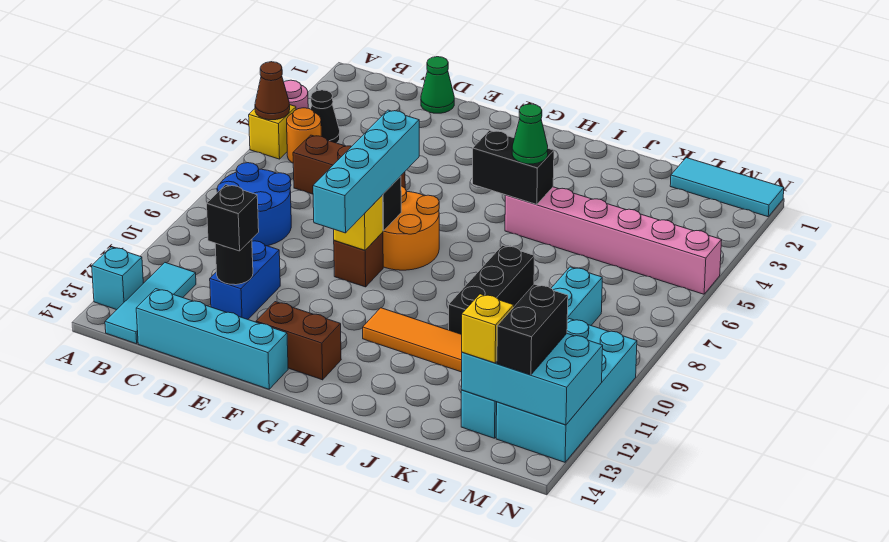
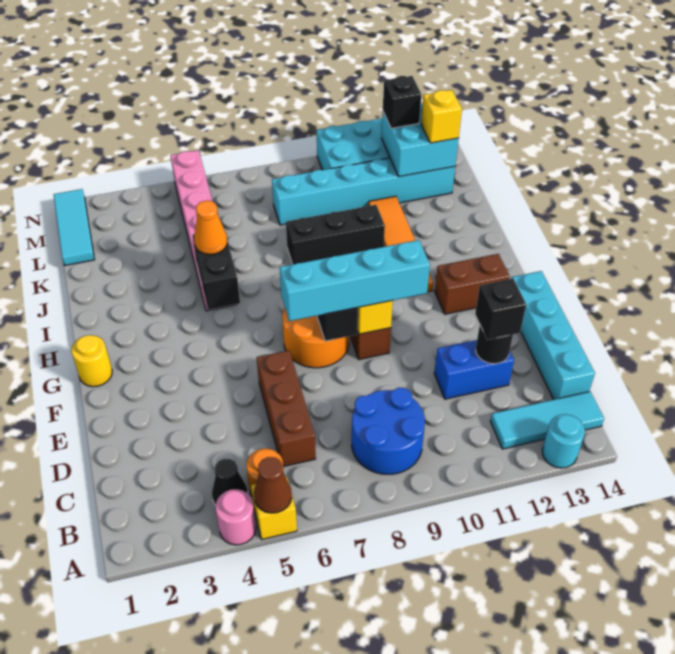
cyan 1x1 brick [92,247,143,310] -> cyan 1x1 round brick [542,414,585,468]
green 1x1 cone [421,57,454,113] -> none
brown 1x2 brick [256,302,341,380] -> brown 1x2 brick turned to [435,254,510,314]
none -> yellow 1x1 round brick [71,335,112,387]
green 1x1 cone [512,104,548,164] -> orange 1x1 cone [194,201,227,255]
cyan 2x3 brick [461,334,603,425] -> cyan 2x2 brick [382,104,459,177]
black 1x2 brick [497,284,568,375] -> black 1x1 brick [383,76,421,128]

